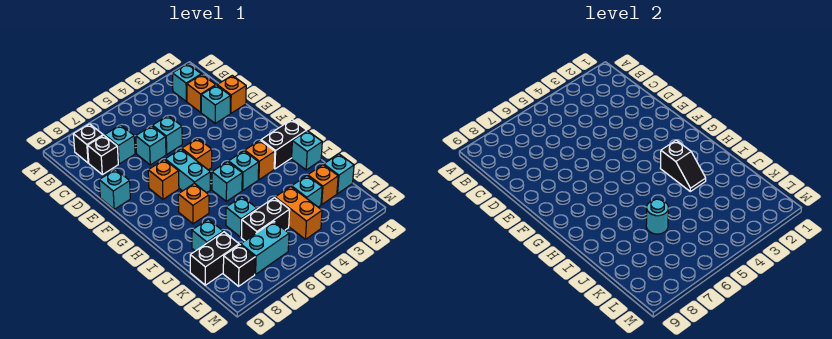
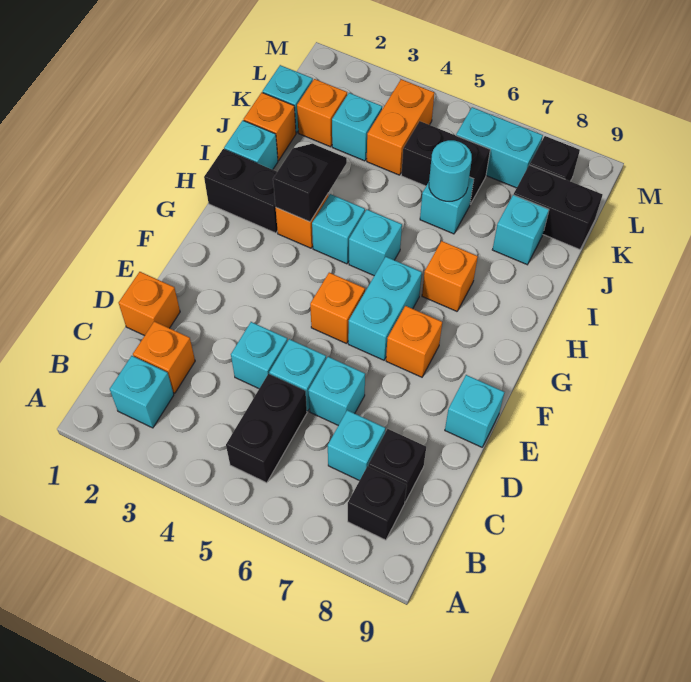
none -> black 1x2 brick [226,374,307,483]
cyan 1x1 brick [201,85,230,123] -> cyan 1x1 brick moved to [231,322,288,388]
none -> orange 1x1 brick [244,92,296,160]

